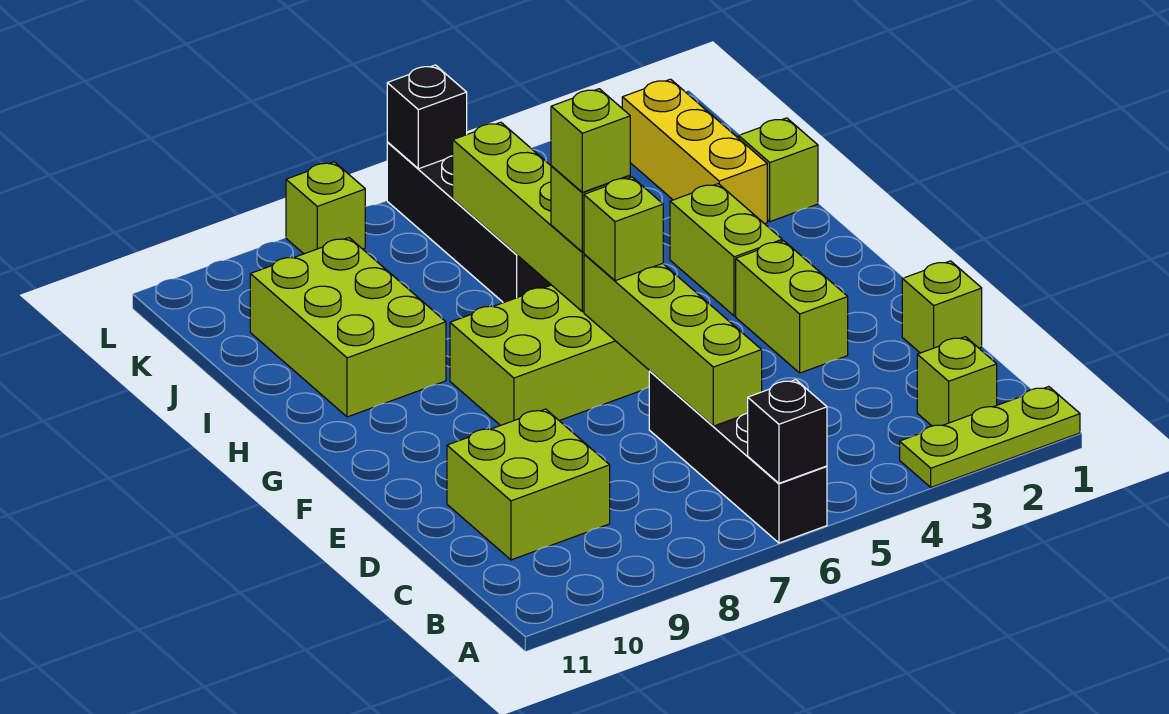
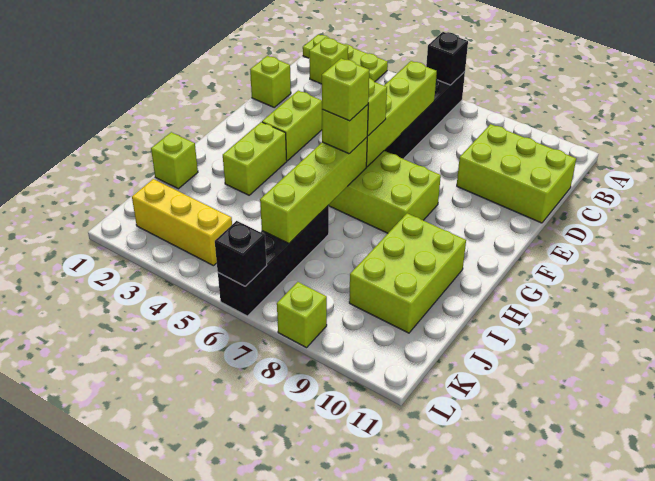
lime 2x2 brick [447,409,610,560] -> lime 2x3 brick [457,124,576,223]
yellow 1x3 brick [622,79,767,224] -> yellow 1x3 brick turned to [132,179,232,266]

